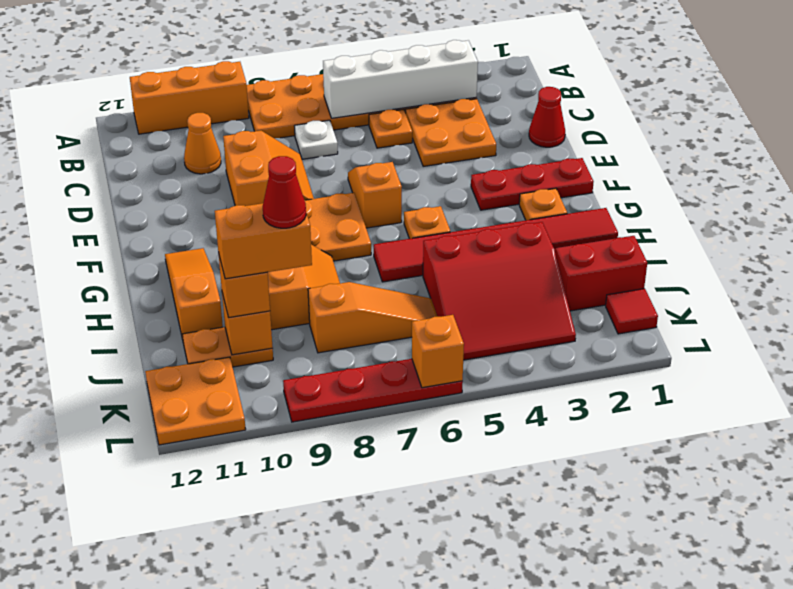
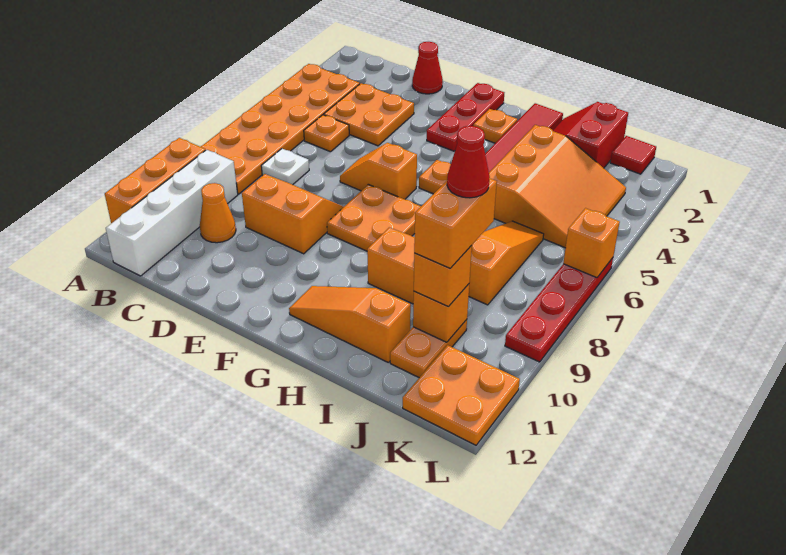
white 1x4 brick [323,40,478,118] -> white 1x4 brick moved to [106,150,238,276]
red 3x3 slope [423,222,576,360] -> orange 3x3 slope [489,125,626,248]

